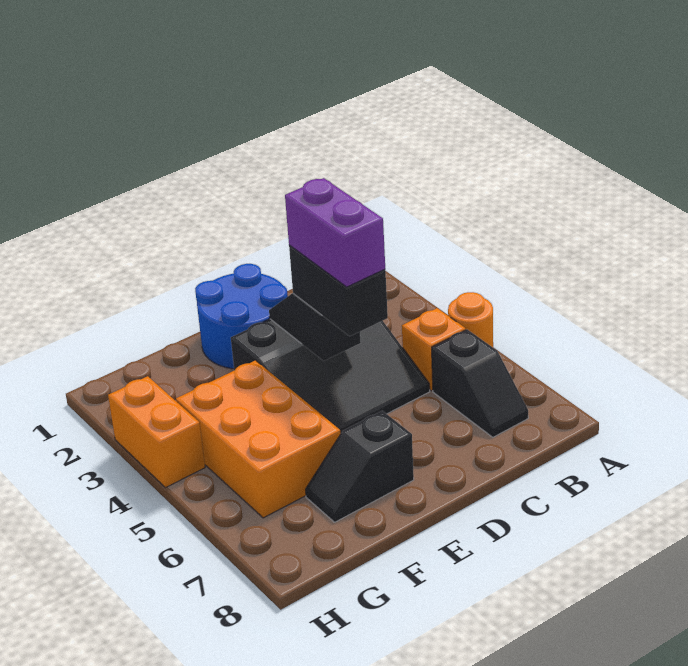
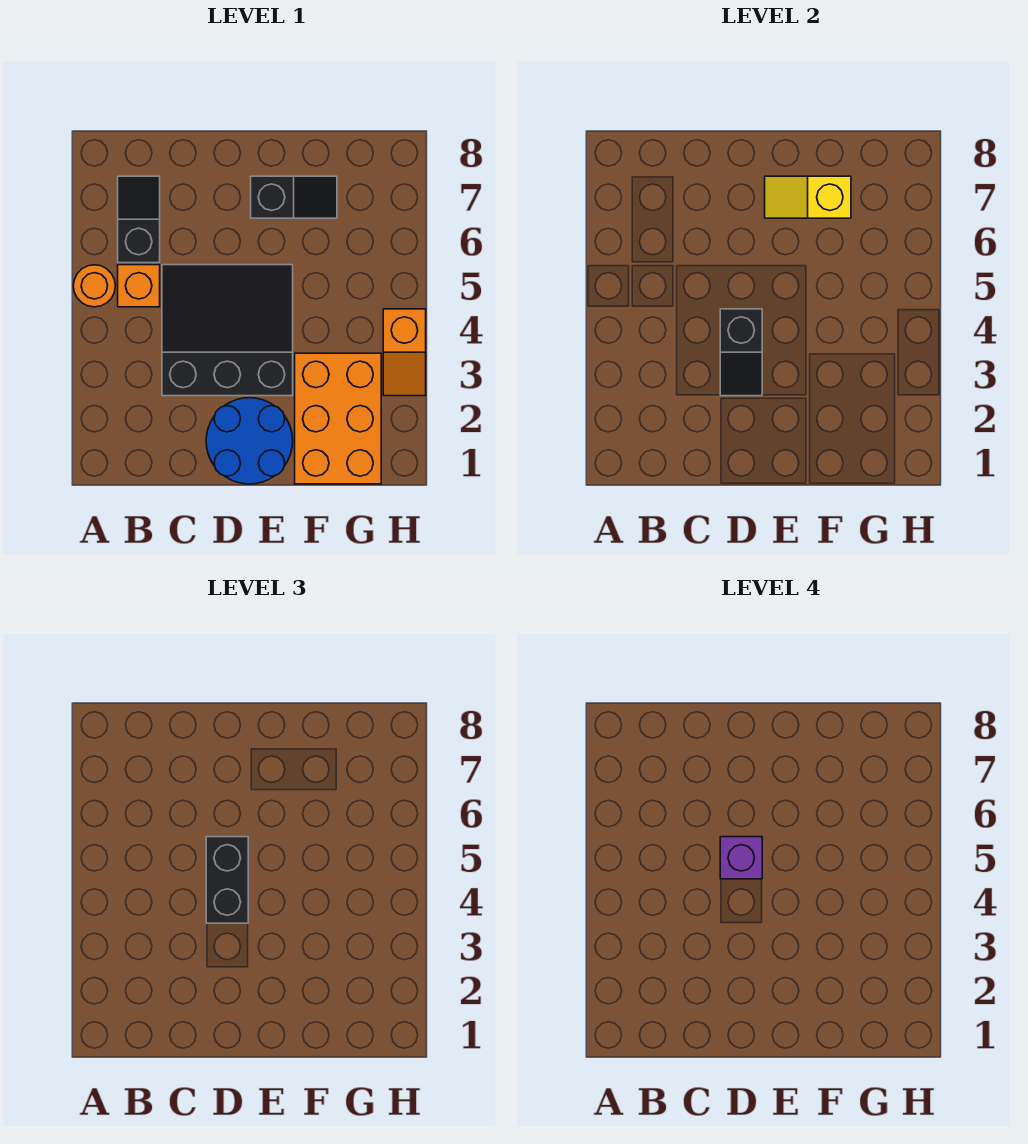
purple 1x2 brick [285,178,385,287] -> purple 1x1 brick [720,837,762,879]
none -> yellow 1x2 slope [765,176,851,218]
orange 2x3 brick [176,360,341,518] -> orange 2x3 brick moved to [295,353,381,484]
orange 1x2 brick [108,376,205,488] -> orange 1x2 slope [383,309,426,396]

